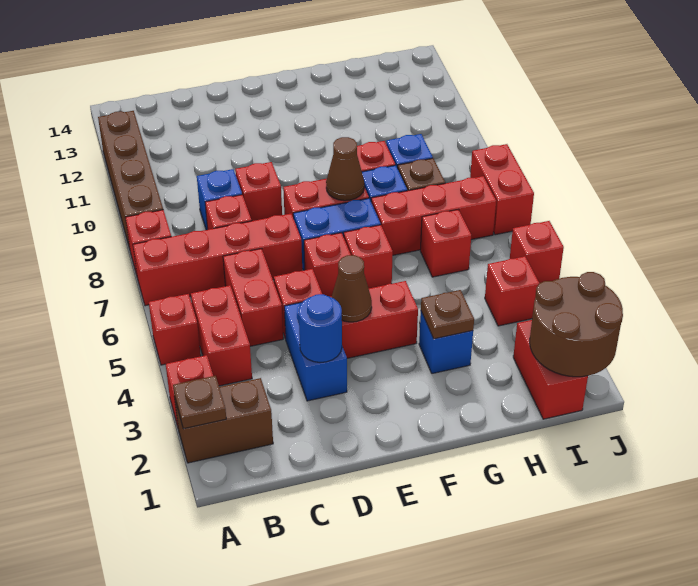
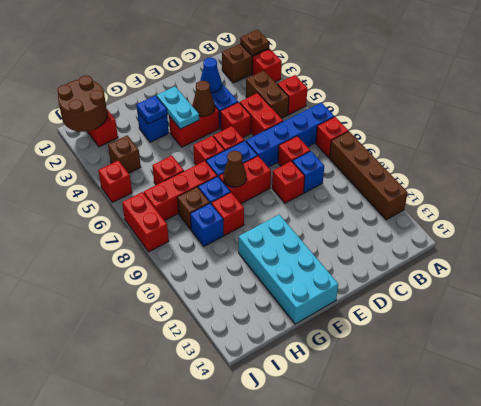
red 1x4 brick [133,214,302,306] -> blue 1x4 brick [246,103,334,167]
red 1x2 brick [191,285,252,386] -> brown 1x2 brick [246,70,289,118]
blue 1x1 round brick [299,294,342,362] -> blue 1x1 cone [200,58,222,93]
none -> cyan 1x2 plate [157,86,199,129]
none -> cyan 2x4 brick [239,215,338,324]
brown 1x1 plate [421,290,474,339] -> blue 1x1 plate [137,96,167,124]
red 1x1 brick [485,256,539,326] -> brown 1x1 brick [108,135,141,173]

